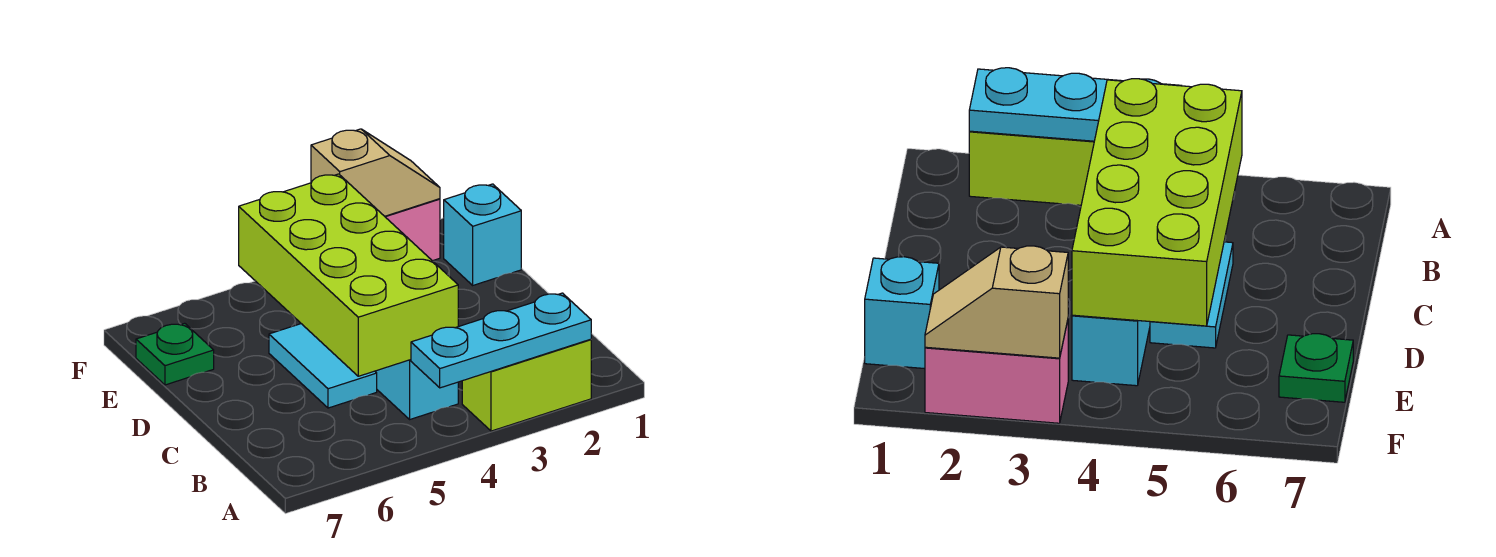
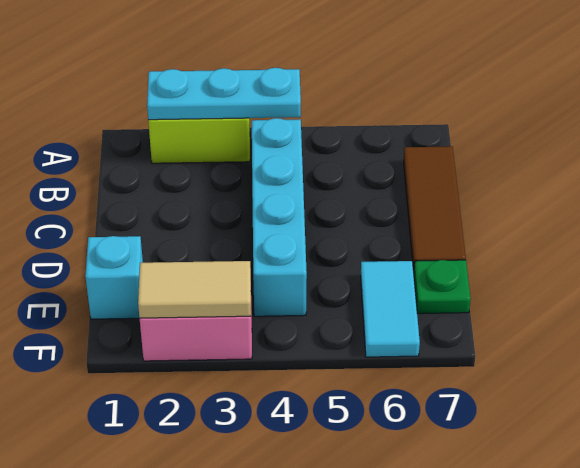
lime 2x4 brick [239,174,458,376] -> none
none -> brown 1x3 tile [404,146,466,271]
cyan 1x2 tile [269,324,377,408] -> cyan 1x2 tile moved to [361,261,420,357]
tan 1x2 slope [311,129,440,216] -> tan 1x2 tile [138,261,251,318]

